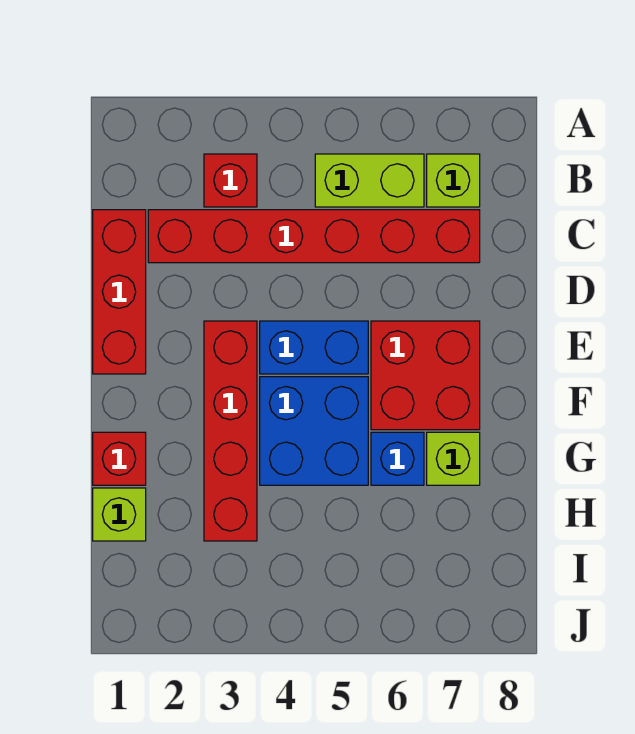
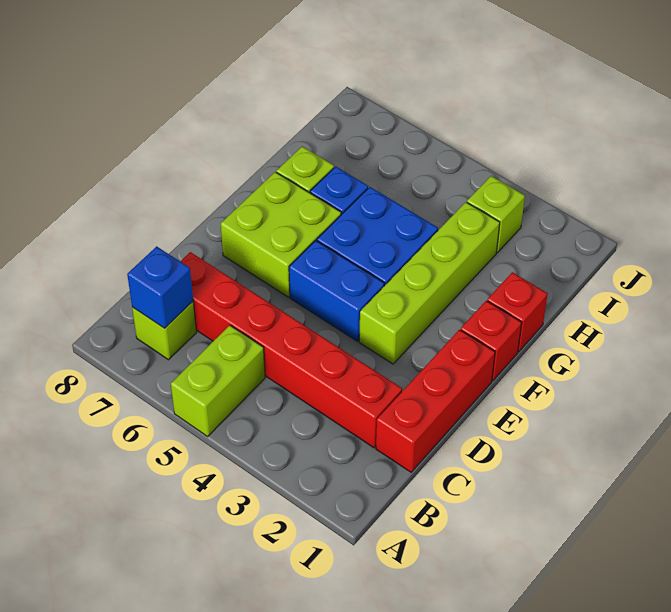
red 1x1 brick [204,154,257,207] -> red 1x1 brick moved to [461,301,522,381]
lime 1x2 brick [315,154,424,207] -> lime 1x2 brick turned to [171,325,265,436]
none -> blue 1x1 brick [127,246,193,328]
red 1x4 brick [204,321,257,541] -> lime 1x4 brick [359,202,500,364]
red 2x2 brick [371,321,480,430] -> lime 2x2 brick [221,172,341,297]
lime 1x1 brick [93,488,146,541] -> lime 1x1 brick moved to [467,176,525,253]

